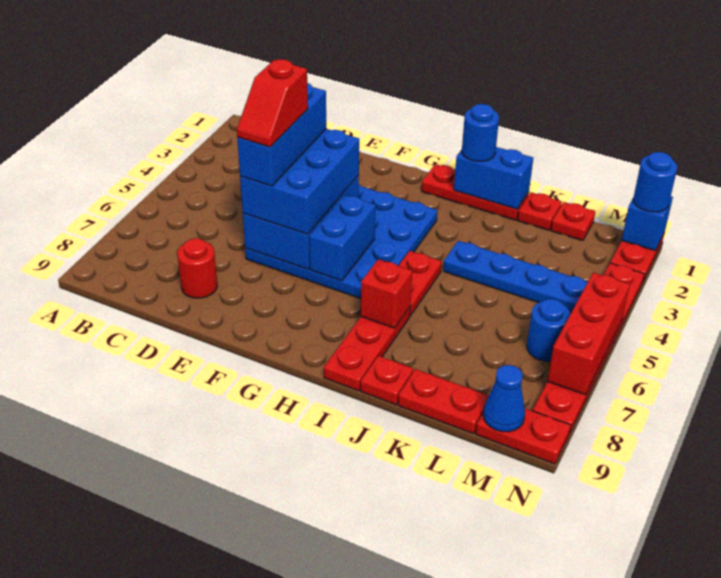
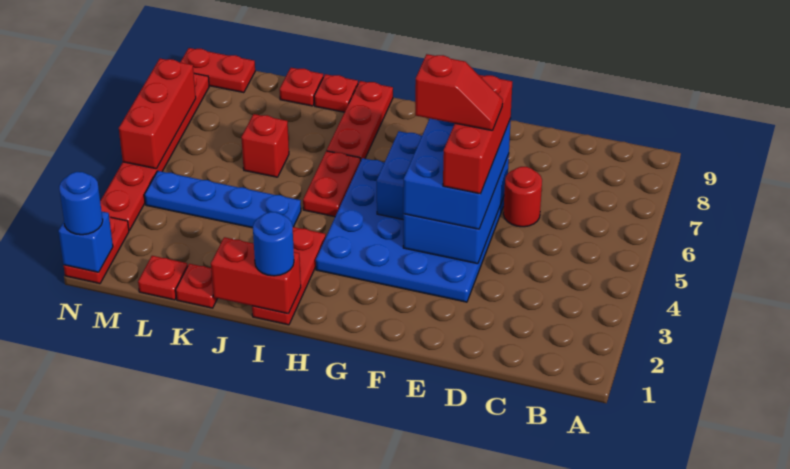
red 1x1 round brick [177,238,217,298] -> red 1x1 round brick moved to [503,167,542,227]
blue 1x3 brick [237,83,326,186] -> red 1x3 brick [443,75,512,194]
red 1x2 slope [237,59,308,147] -> red 1x2 slope turned to [415,54,503,131]
red 1x3 plate [422,164,529,220] -> red 1x3 plate turned to [252,227,326,325]
blue 1x2 brick [454,147,533,209] -> red 1x2 brick [211,237,301,314]
red 1x1 brick [361,259,412,328] -> red 1x1 brick moved to [241,114,289,177]
red 1x2 plate [398,369,489,434] -> red 1x1 plate [280,68,323,106]
blue 1x1 round brick [527,299,570,361] -> none
blue 1x1 cone [483,365,525,432] -> none

